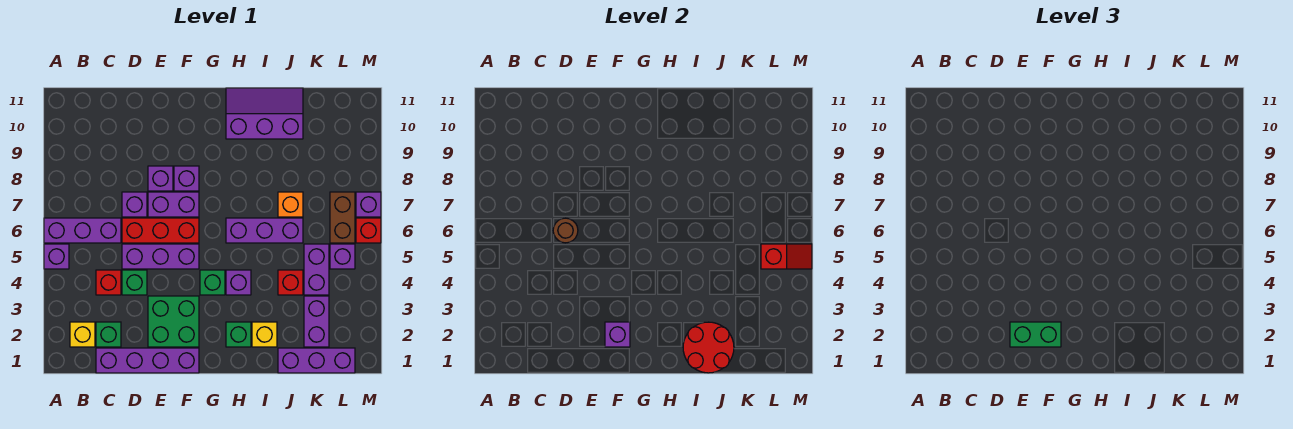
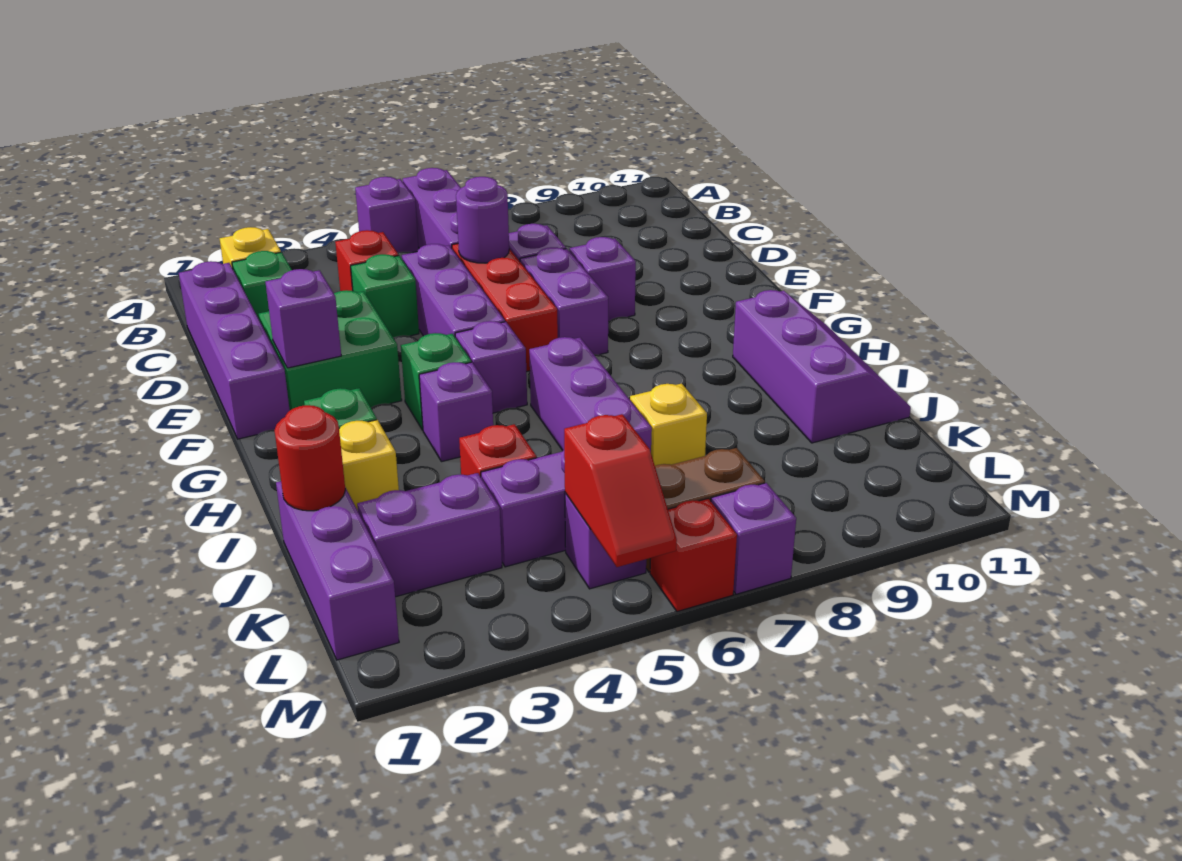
brown 1x1 round brick [553,218,578,243] -> purple 1x1 round brick [456,177,509,263]
green 1x2 brick [1010,322,1061,347] -> none
purple 1x1 brick [174,166,199,191] -> purple 1x1 brick moved to [455,321,527,413]
red 2x2 round brick [683,322,734,373] -> red 1x1 round brick [274,405,345,511]
orange 1x1 brick [278,192,303,217] -> yellow 1x1 brick [630,383,707,466]

